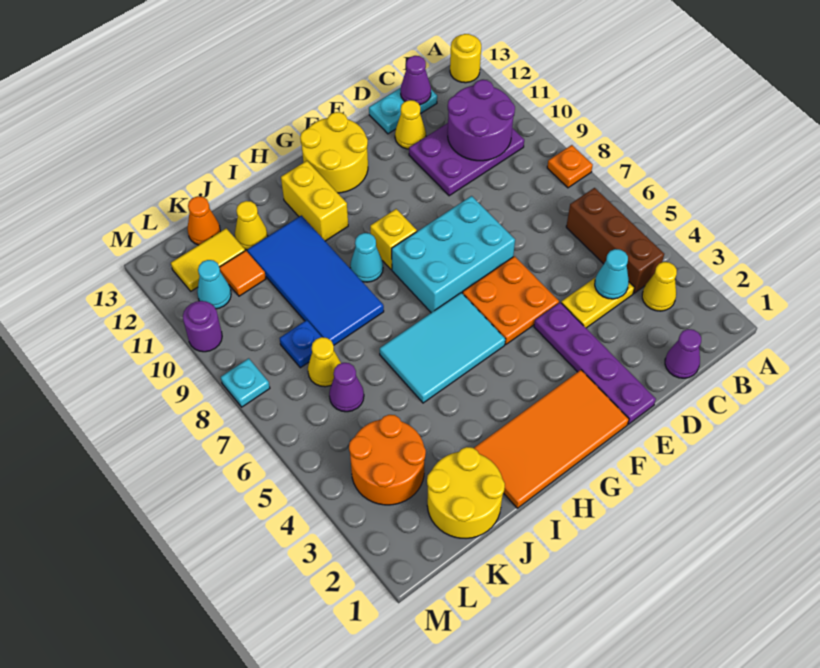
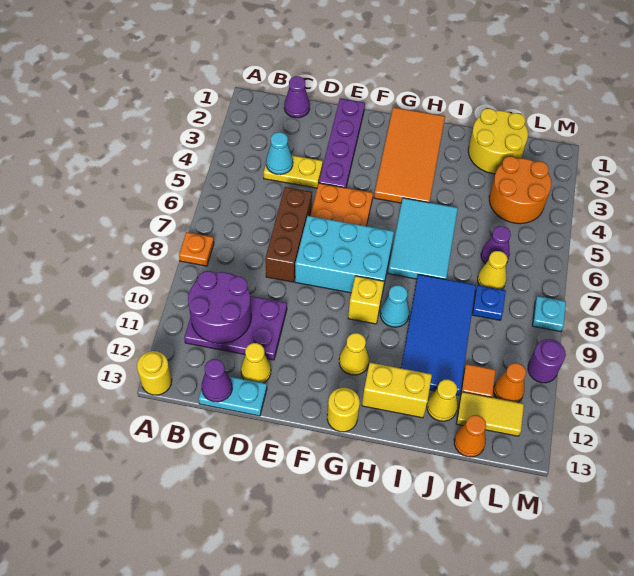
yellow 1x1 cone [642,262,677,311] -> yellow 1x1 cone moved to [339,333,369,375]
brown 1x3 brick [566,188,664,293] -> brown 1x3 brick moved to [265,187,312,282]
orange 2x4 tile [474,370,629,508] -> orange 2x4 tile turned to [374,107,445,203]
yellow 2x2 round brick [300,112,368,193] -> yellow 1x1 round brick [327,388,360,432]
cyan 2x3 tile [380,293,505,403] -> cyan 2x3 tile turned to [388,198,458,279]
yellow 1x2 brick [281,161,348,241] -> yellow 1x2 brick turned to [362,363,432,418]
cyan 1x1 cone [197,260,231,309] -> orange 1x1 cone [494,363,526,402]

